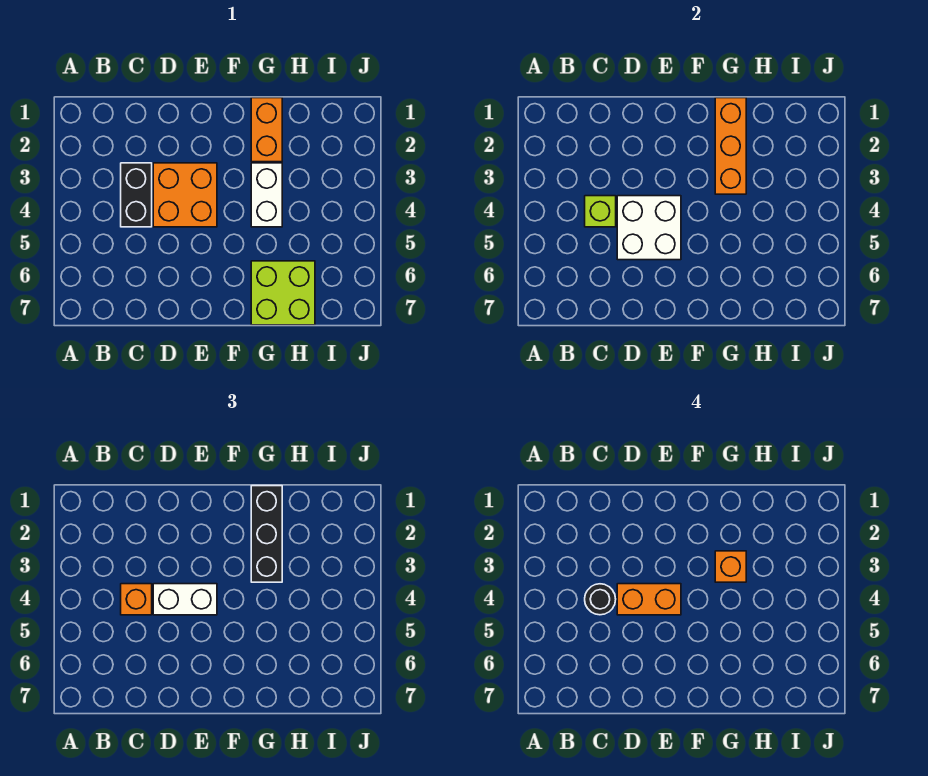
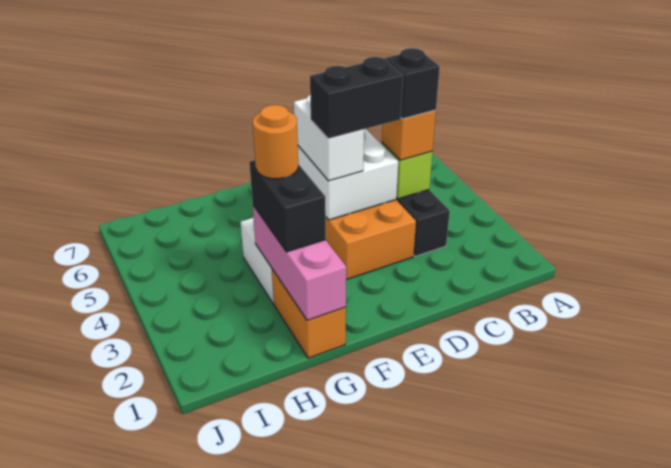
black 1x1 round brick [585,584,616,615] -> black 1x1 brick [385,48,440,119]
white 1x2 brick [153,584,217,615] -> white 1x2 brick turned to [294,95,364,181]
orange 1x2 brick [617,584,681,615] -> black 1x2 brick [310,57,403,139]
orange 1x3 brick [715,98,746,194] -> pink 1x3 brick [253,206,346,320]
black 1x3 brick [251,486,282,582] -> black 1x2 brick [249,160,326,252]
orange 1x1 brick [715,551,746,582] -> orange 1x1 round brick [253,105,298,179]
lime 2x2 brick [251,261,315,325] -> none

